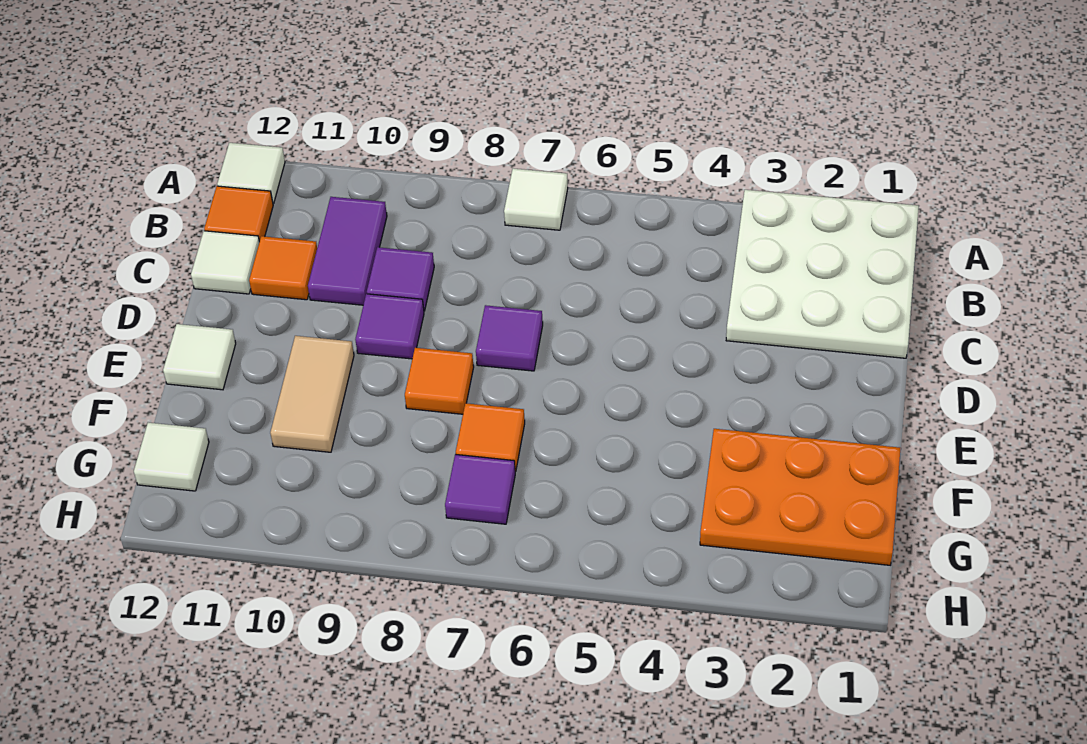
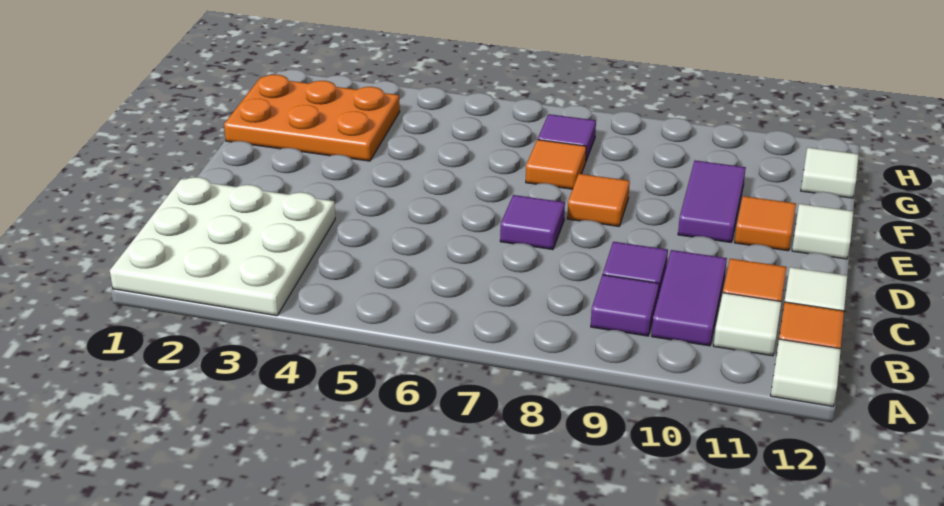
white 1x1 tile [504,168,568,230] -> white 1x1 tile moved to [713,293,781,356]
purple 1x1 tile [355,294,424,359] -> purple 1x1 tile moved to [591,275,659,336]
tan 1x2 tile [270,336,354,452] -> purple 1x2 tile [678,161,746,242]
none -> orange 1x1 tile [734,196,796,251]

